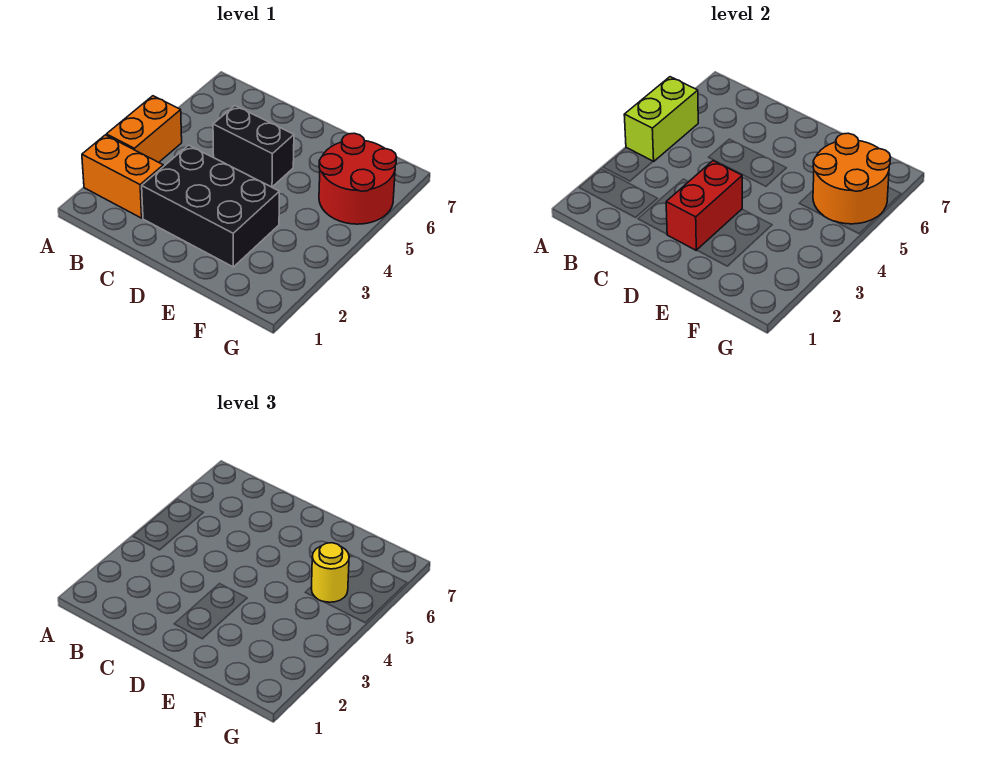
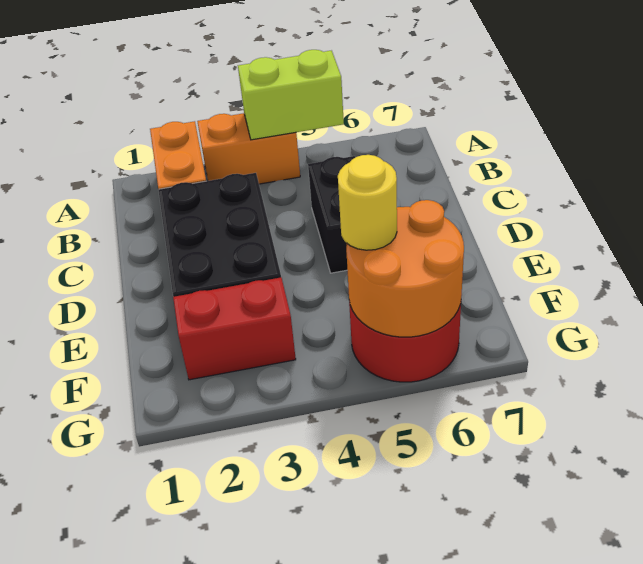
red 1x2 brick [666,161,742,250] -> red 1x2 brick moved to [173,277,296,380]

